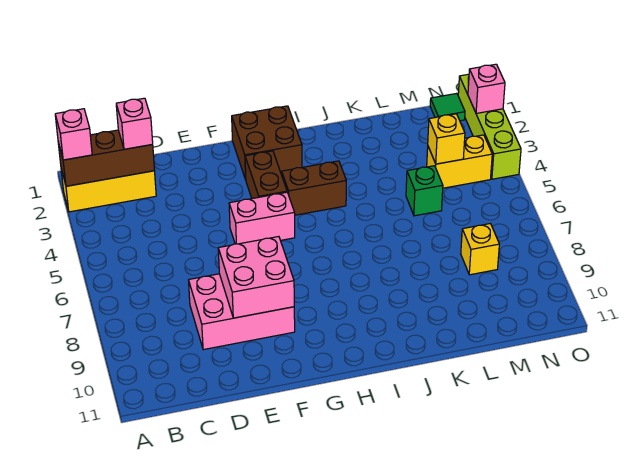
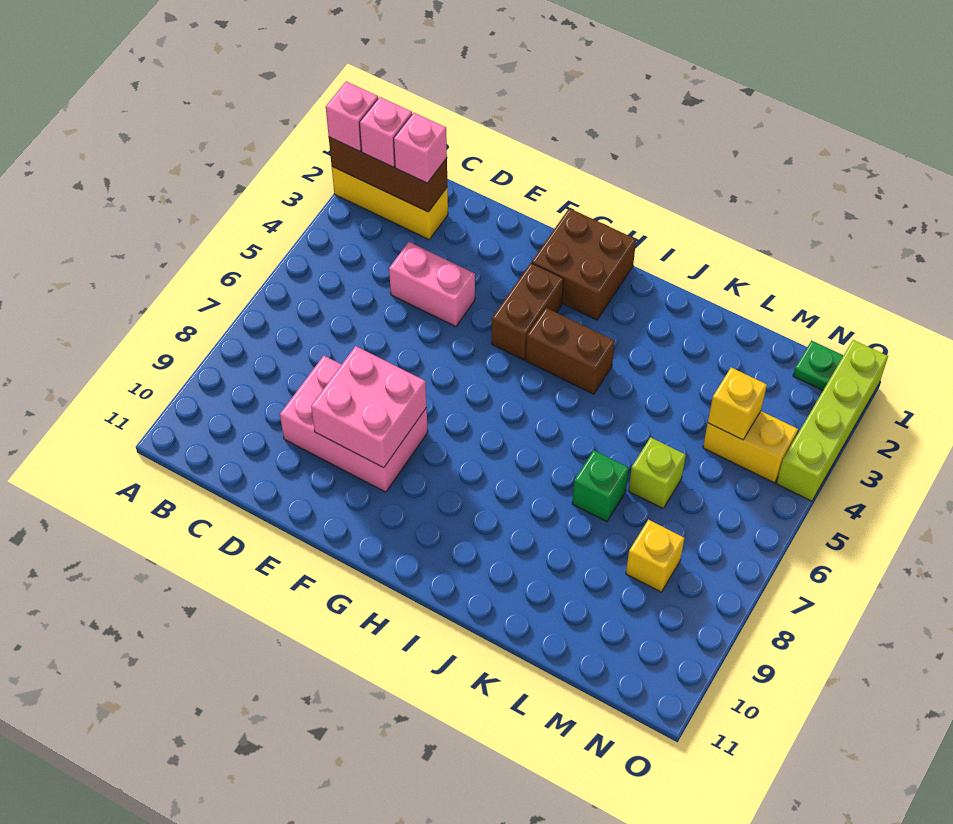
pink 1x2 brick [229,192,295,244] -> pink 1x2 brick moved to [389,242,475,327]
green 1x1 brick [406,166,443,216] -> green 1x1 brick moved to [572,450,629,522]
none -> lime 1x1 brick [629,437,686,508]
green 1x1 tile [430,93,465,121] -> green 1x1 plate [793,341,844,390]
pink 1x1 brick [468,64,505,113] -> pink 1x1 brick moved to [359,97,412,167]

